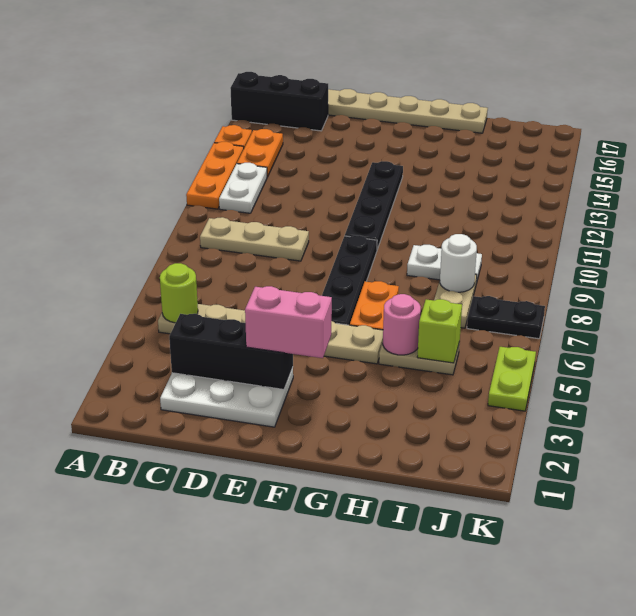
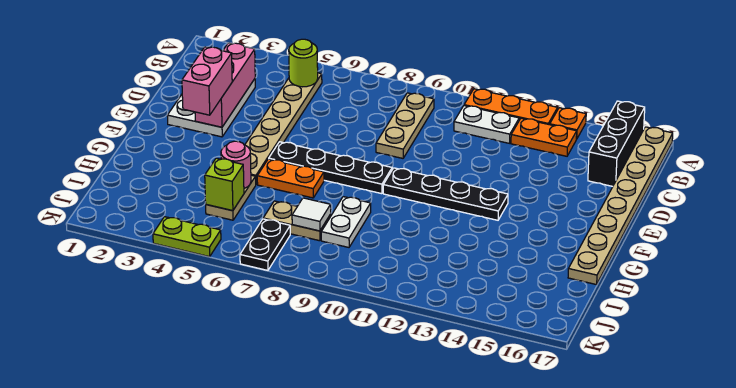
black 1x3 brick [169,314,293,389] -> pink 1x3 brick [195,43,255,127]
white 1x1 round brick [440,234,477,292] -> white 1x1 tile [292,198,331,231]

